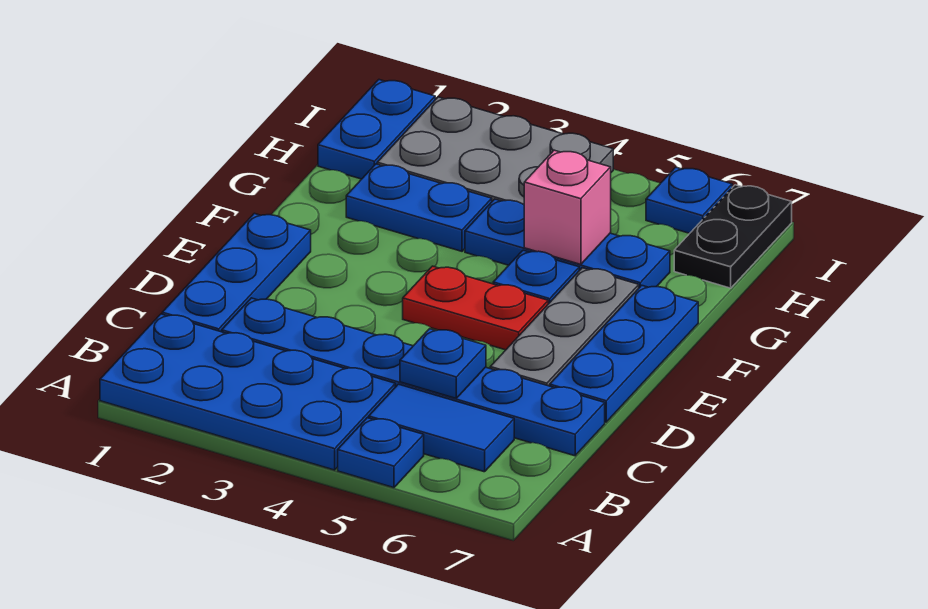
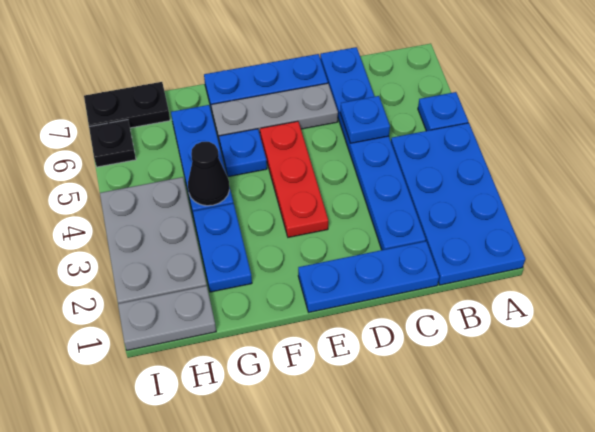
blue 1x2 tile [369,384,514,472] -> none
red 1x2 plate [403,266,548,350] -> red 1x3 plate [260,121,328,237]
none -> black 1x1 cone [188,142,229,206]
pink 1x1 brick [524,150,611,264] -> none
blue 1x2 plate [318,80,435,179] -> grey 1x2 plate [118,286,216,350]
blue 1x1 plate [646,167,732,233] -> black 1x1 plate [89,120,136,167]

